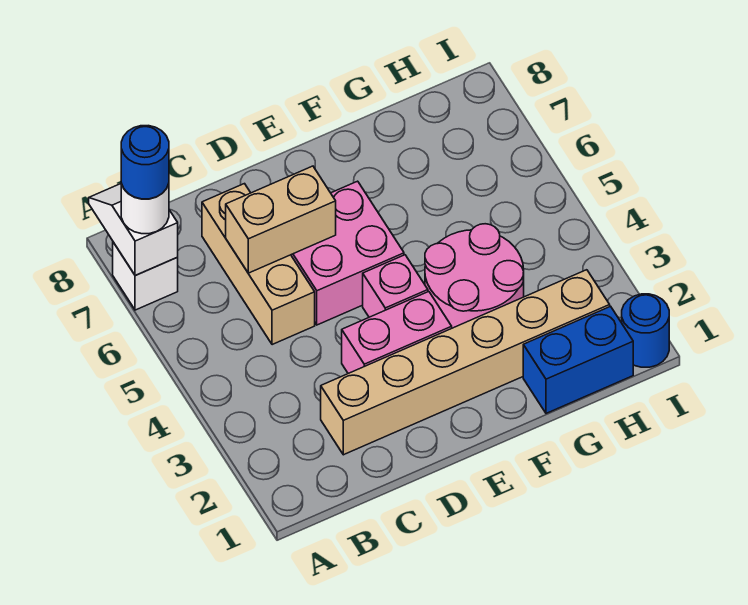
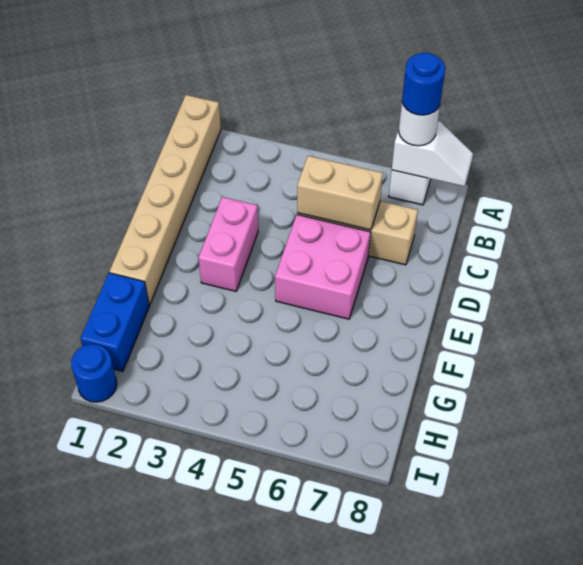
tan 1x6 brick [321,270,610,455] -> tan 1x6 brick moved to [109,95,221,305]
tan 1x2 brick [226,166,336,273] -> tan 1x2 brick turned to [297,156,383,230]
pink 1x1 brick [363,255,428,317] -> none
pink 2x2 round brick [425,224,524,328] -> none

